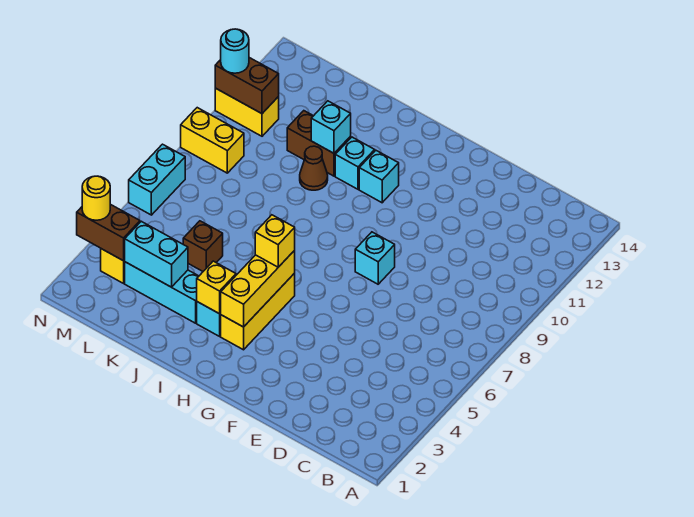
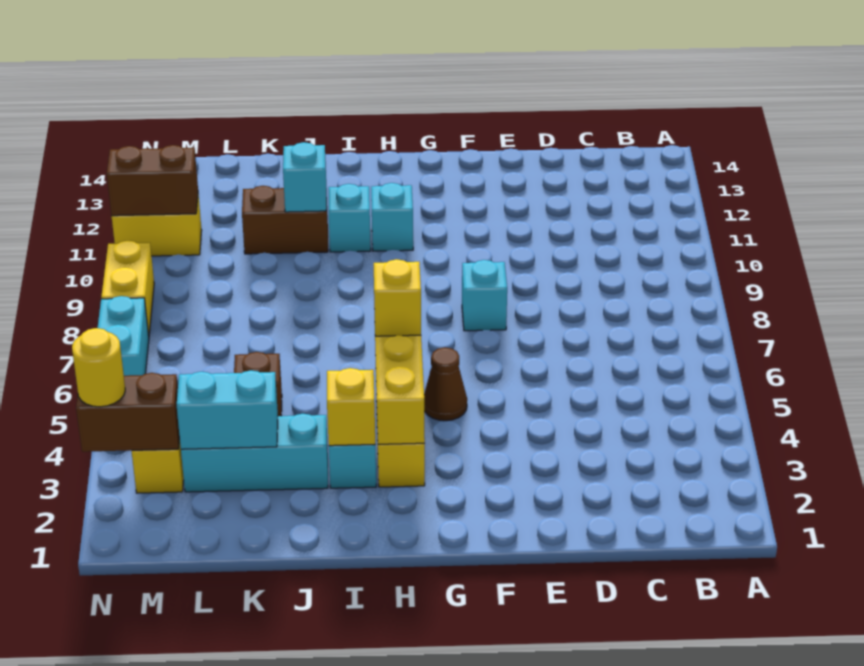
brown 1x1 cone [300,146,328,190] -> brown 1x1 cone moved to [424,347,467,421]
yellow 1x2 brick [181,108,244,173] -> yellow 1x2 brick turned to [101,241,154,335]
cyan 1x1 round brick [221,29,249,73] -> none

